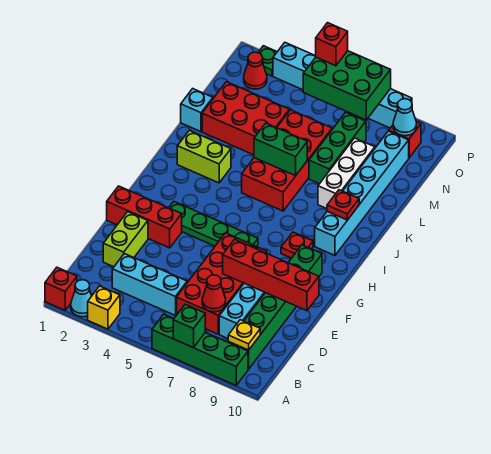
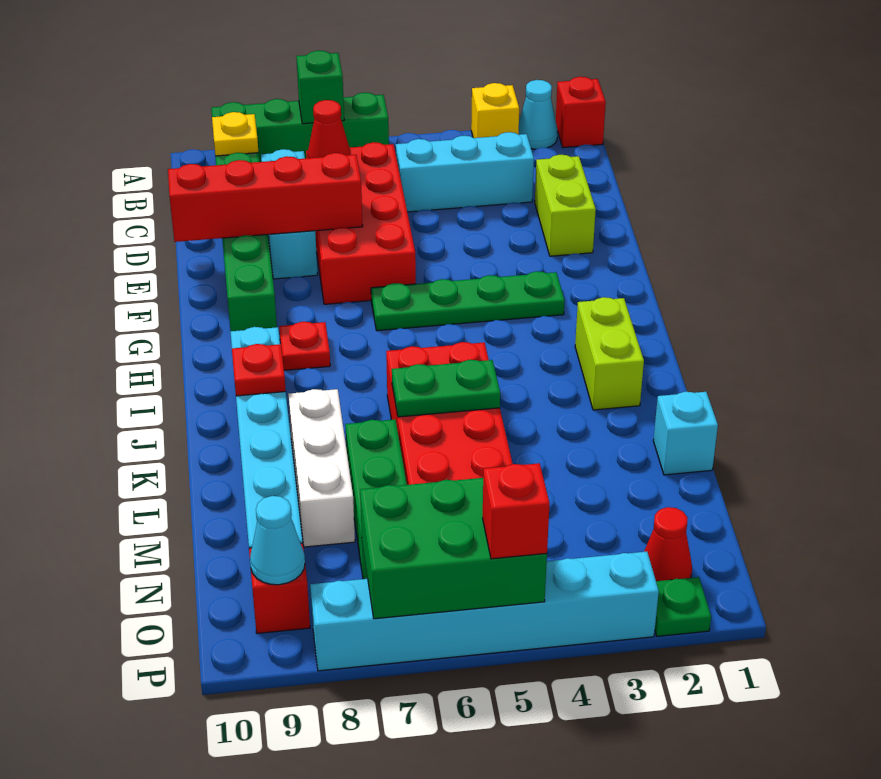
red 1x3 brick [107,186,182,248] -> none
lime 1x2 brick [177,130,231,183] -> lime 1x2 brick turned to [575,297,644,410]
green 1x2 brick [254,123,307,176] -> green 1x2 plate [392,360,500,417]
red 2x3 brick [202,82,289,155] -> none

